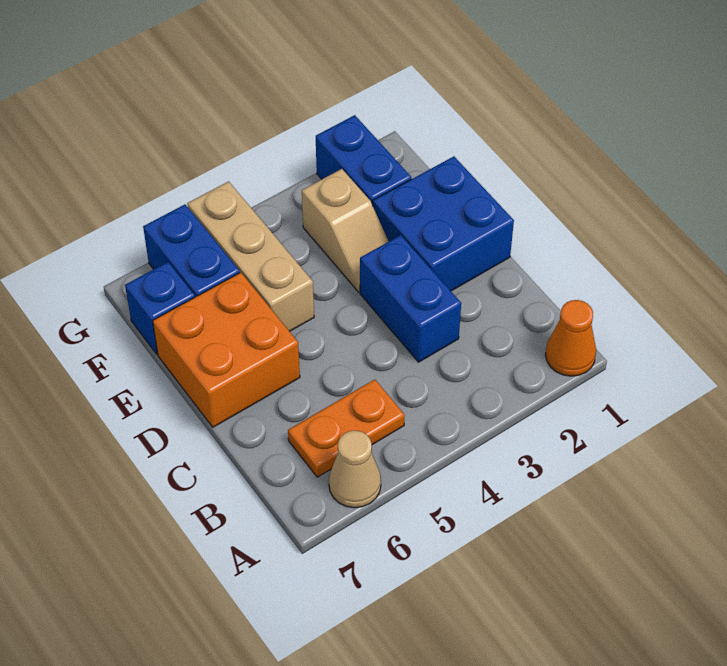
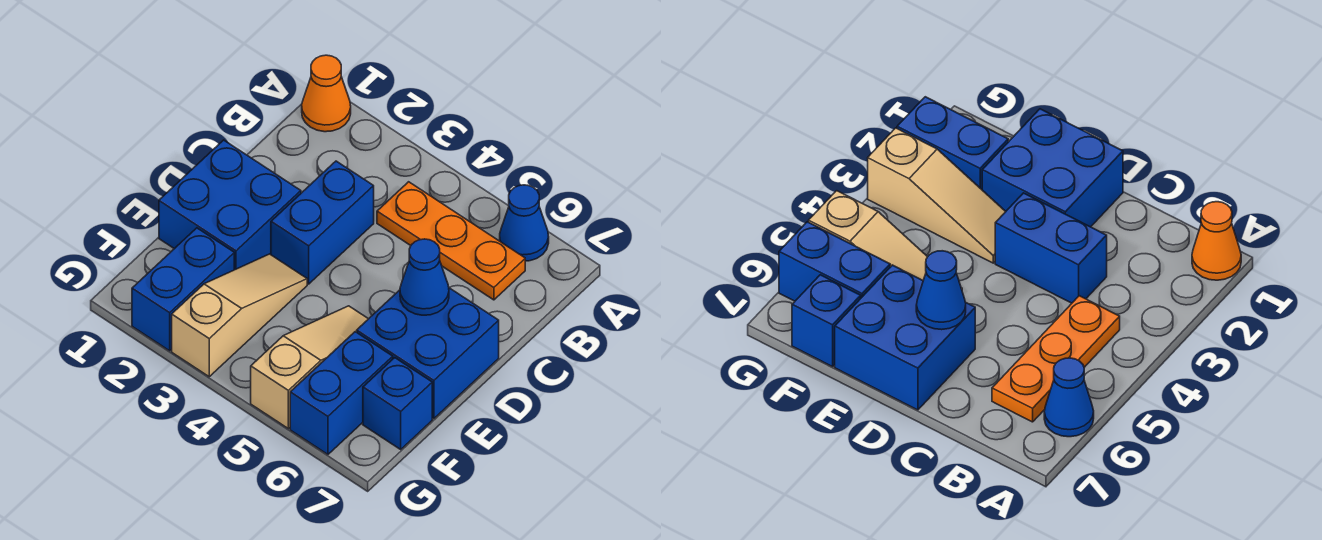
tan 1x1 cone [329,431,381,508] -> blue 1x1 cone [500,185,549,261]
orange 1x2 plate [288,379,404,477] -> orange 1x3 plate [377,182,525,300]
orange 2x2 brick [153,273,300,427] -> blue 2x2 brick [357,288,499,419]
none -> blue 1x1 cone [400,239,449,315]
tan 1x2 slope [302,169,389,292] -> tan 1x3 slope [172,254,307,377]
tan 1x3 brick [187,181,314,331] -> tan 1x3 slope [251,306,368,429]

